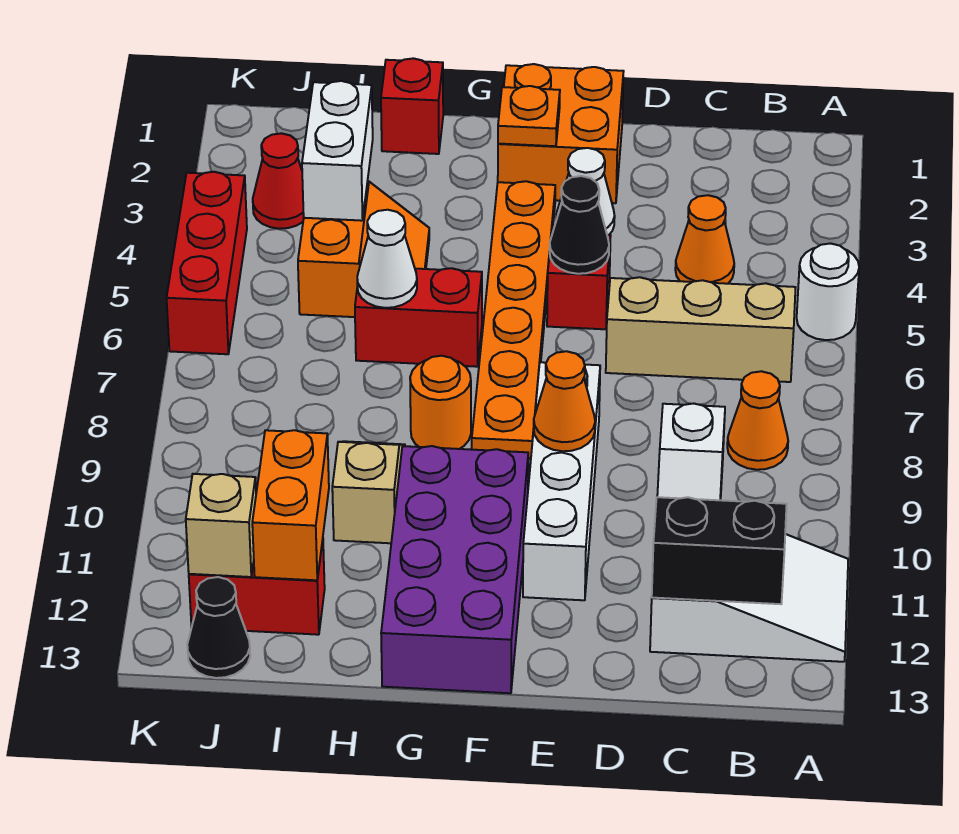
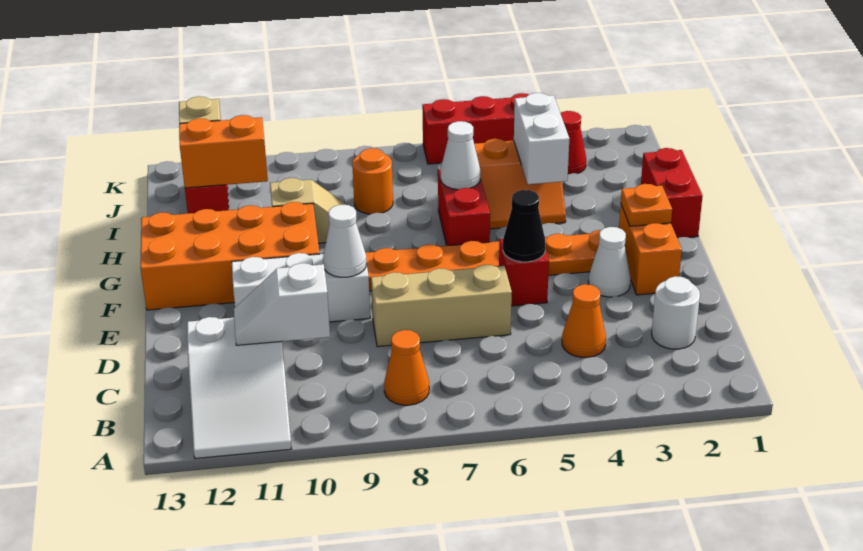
white 1x1 round brick [797,244,859,340] -> white 1x1 round brick moved to [652,276,700,349]
tan 1x3 brick [606,277,796,382] -> tan 1x3 brick turned to [371,265,512,347]
black 1x2 brick [652,497,787,604] -> none
orange 2x2 brick [498,64,624,203] -> orange 1x2 brick [619,205,682,295]
white 1x4 brick [523,362,600,600] -> white 1x3 brick [232,253,370,322]
orange 1x1 cone [534,351,595,451] -> white 1x1 cone [323,205,366,277]
purple 2x4 brick [381,446,528,693] -> orange 2x4 brick [140,202,320,310]
orange 1x1 round brick [410,356,471,449] -> orange 1x1 round brick moved to [352,148,393,214]
red 1x1 brick [381,58,443,154] -> red 1x2 brick [641,148,703,238]
white 1x2 brick [302,81,373,221] -> white 1x2 brick turned to [514,93,569,184]
black 1x1 cone [187,577,250,678] -> none

